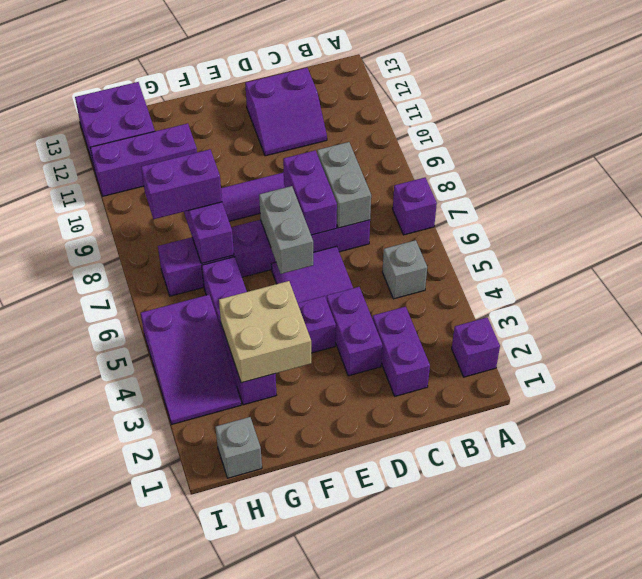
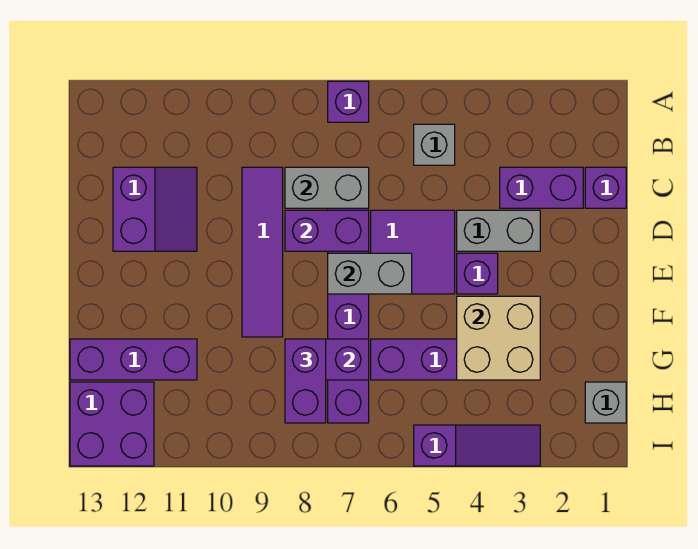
purple 1x1 brick [452,318,500,377] -> purple 1x1 brick moved to [585,167,626,208]
purple 1x2 brick [327,287,382,376] -> grey 1x2 brick [457,210,540,251]
purple 1x3 brick [90,123,197,196] -> purple 1x3 brick turned to [70,339,197,380]
purple 2x3 slope [141,295,241,424] -> purple 1x3 slope [414,425,540,466]

